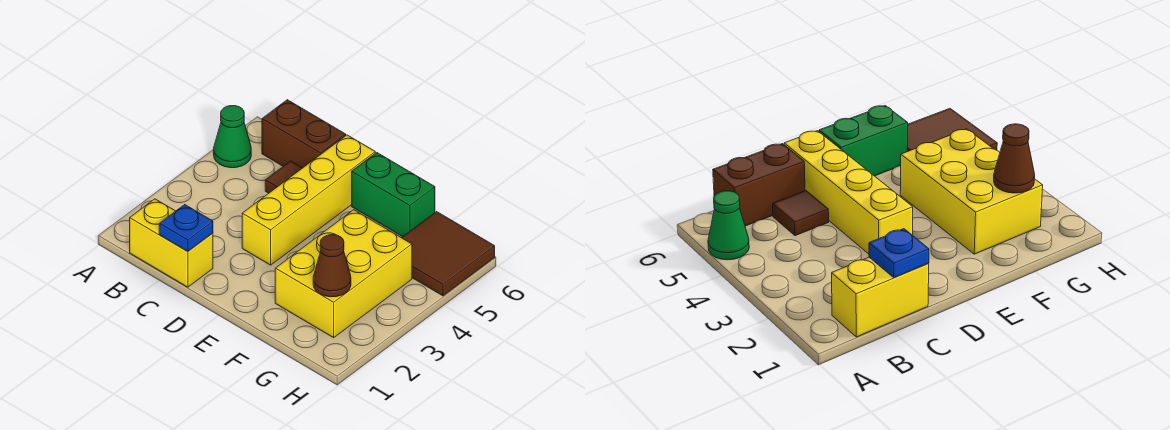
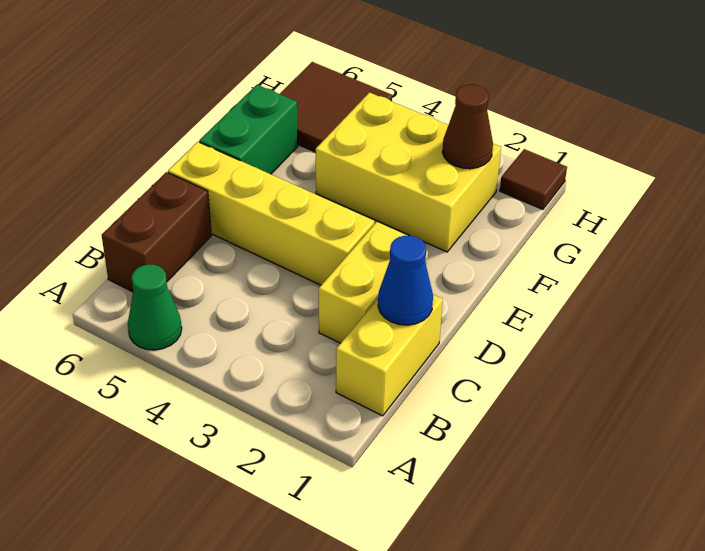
blue 1x1 plate [159,205,213,251] -> blue 1x1 cone [378,235,433,325]
none -> yellow 1x2 brick [319,222,408,343]
brown 1x1 tile [265,161,302,193] -> brown 1x1 tile moved to [500,149,567,209]

